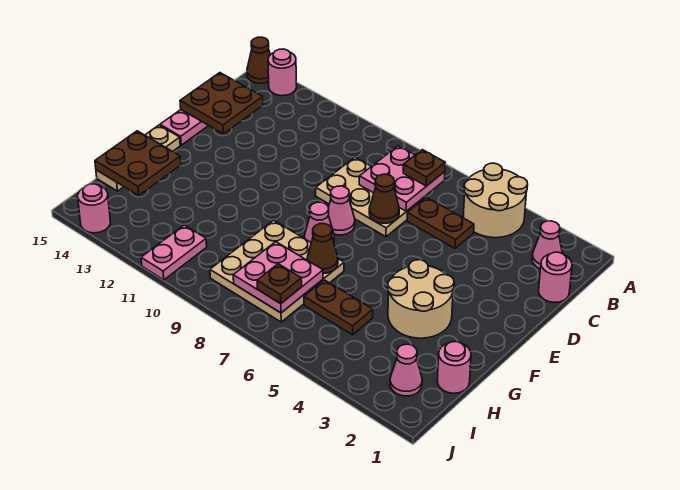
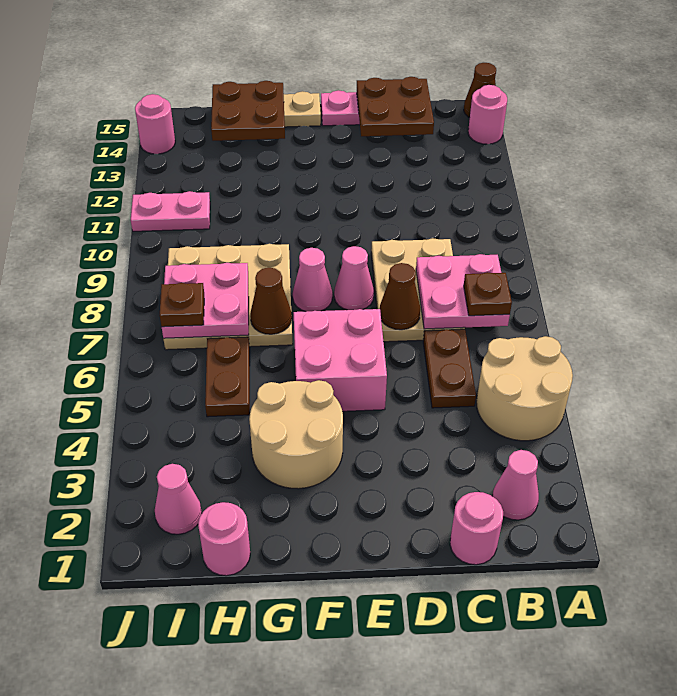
none -> pink 2x2 brick [294,309,387,411]

